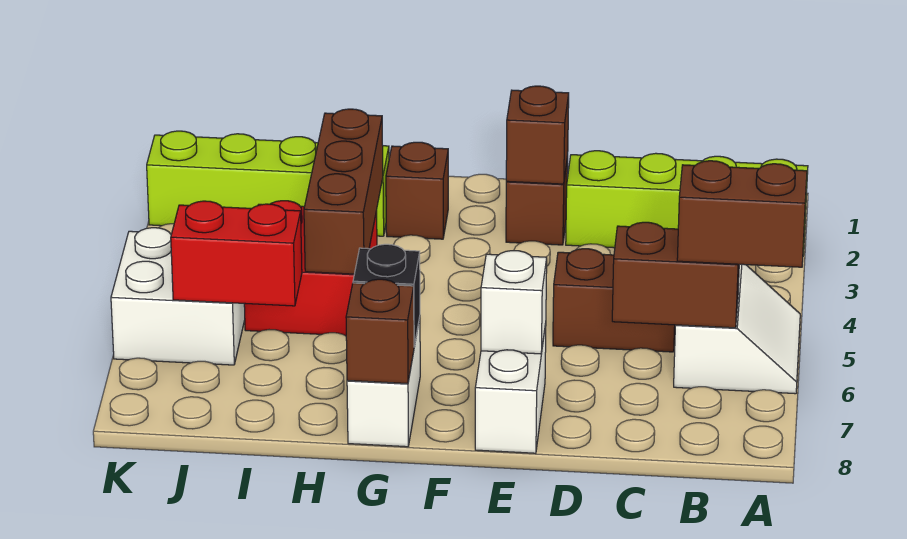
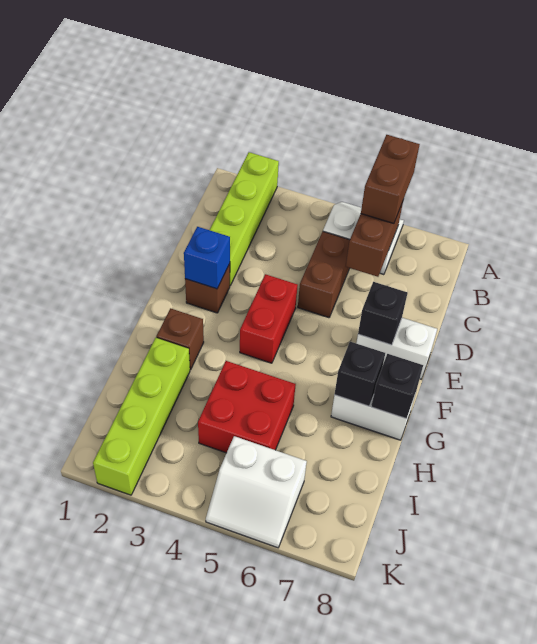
brown 1x1 brick [506,86,569,184] -> blue 1x1 brick [184,227,230,289]
white 1x1 brick [481,251,547,354] -> black 1x1 brick [358,282,407,345]
brown 1x1 brick [346,279,414,384] -> black 1x1 brick [371,354,423,419]
brown 1x3 brick [304,109,383,274] -> none
red 1x2 brick [171,201,302,306] -> red 1x2 brick moved to [240,274,298,363]
white 2x2 brick [111,228,245,365] -> white 2x2 slope [206,436,307,548]

